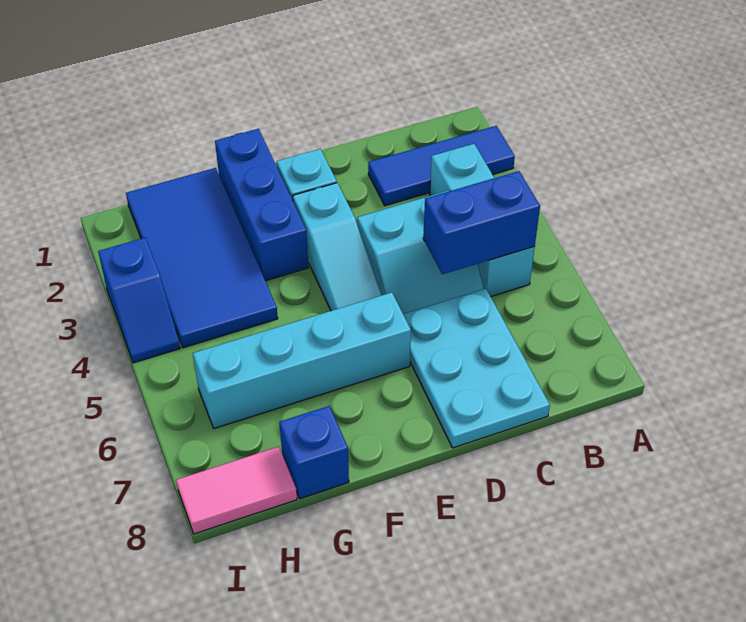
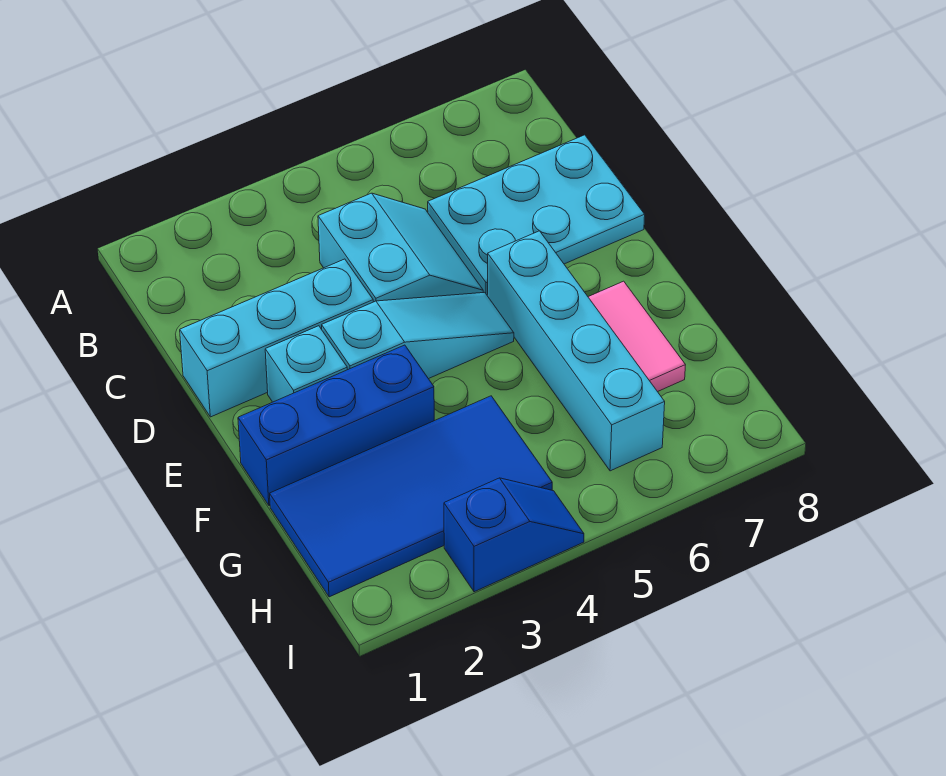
blue 1x3 tile [368,126,515,206] -> none
cyan 1x3 brick [430,144,535,296] -> cyan 1x3 brick moved to [180,259,373,417]
blue 1x2 brick [423,171,540,274] -> none
blue 1x1 brick [279,406,349,499] -> none
pink 1x2 tile [176,447,297,534] -> pink 1x2 tile moved to [588,281,685,392]

